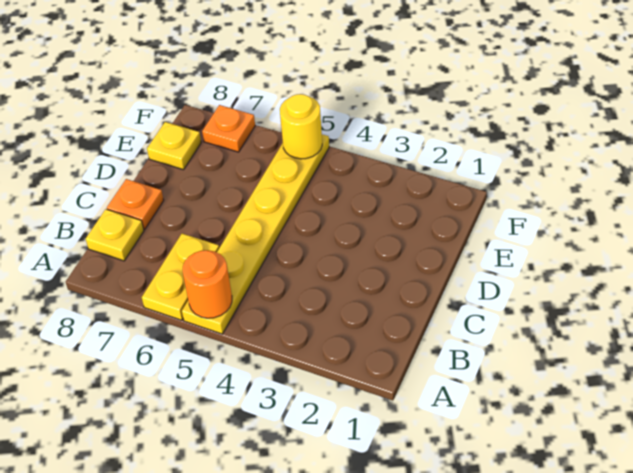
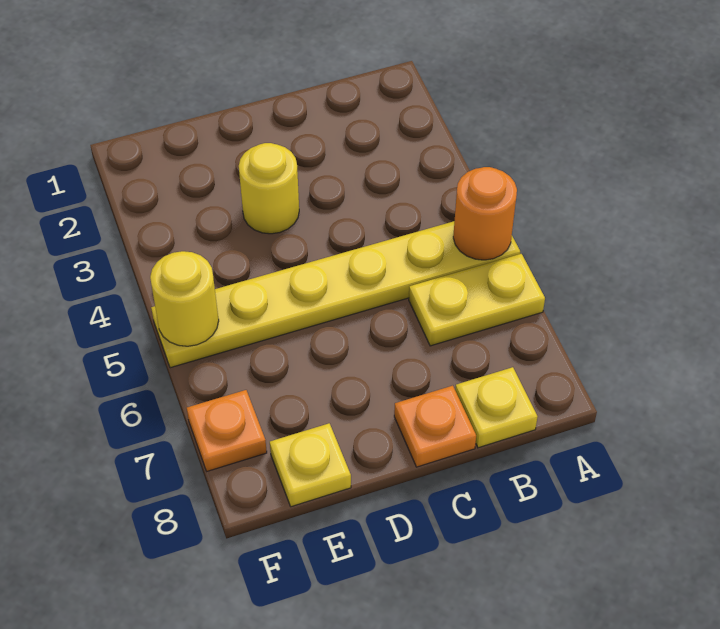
none -> yellow 1x1 round brick [239,143,299,234]

